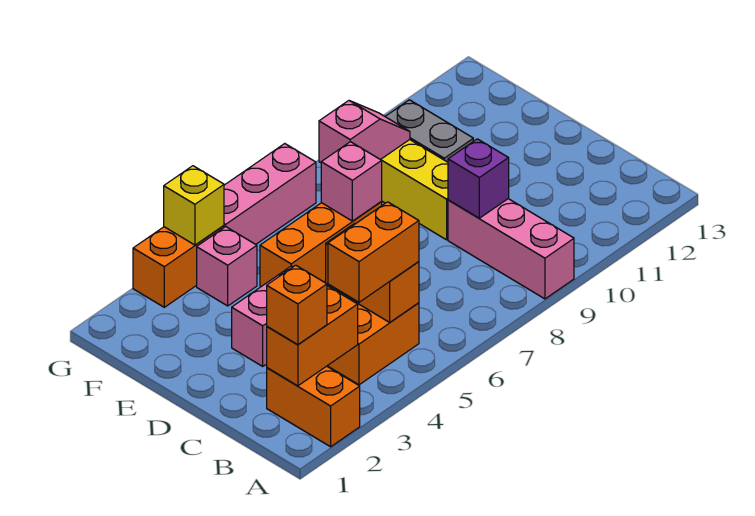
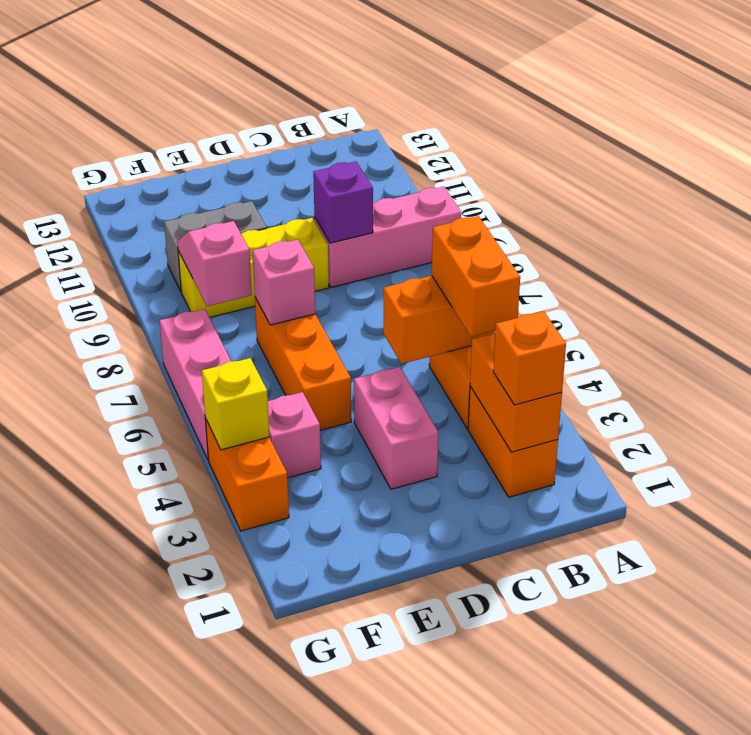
orange 1x2 brick [267,366,360,447] -> orange 1x2 brick turned to [468,386,558,497]

